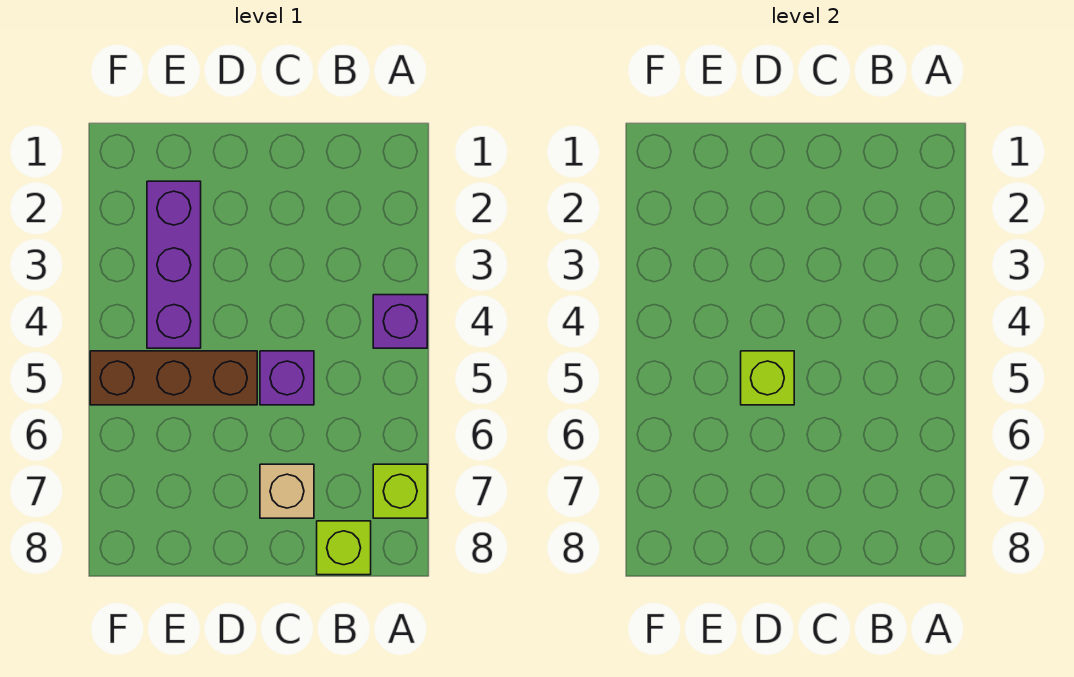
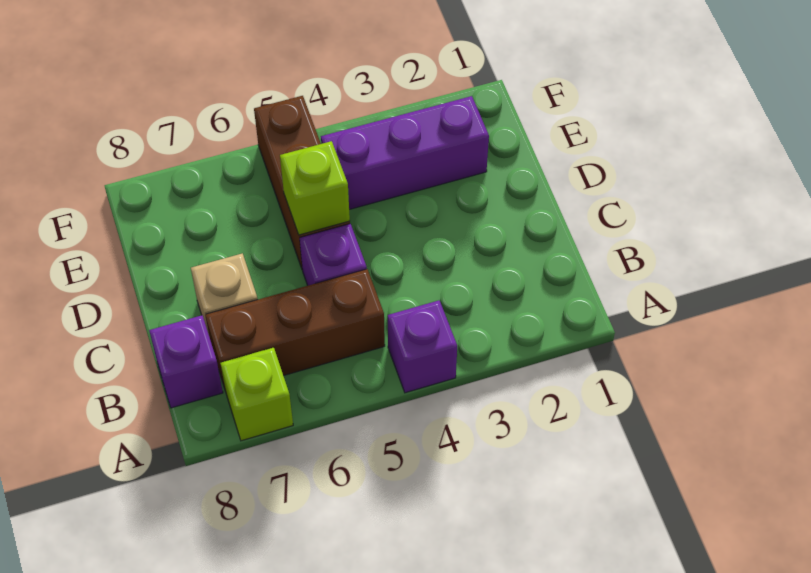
none -> brown 1x3 brick [205,269,385,391]
lime 1x1 brick [317,521,371,575] -> purple 1x1 brick [149,315,223,408]

